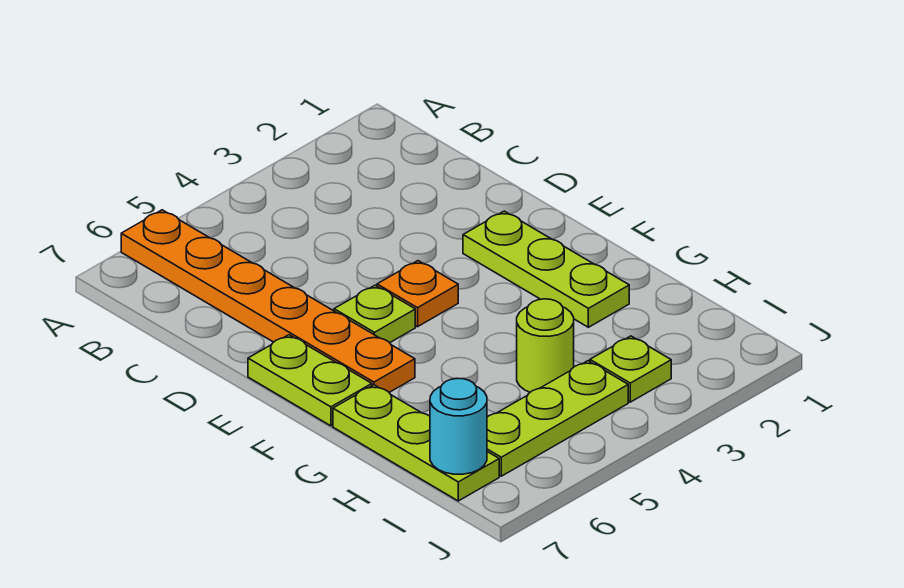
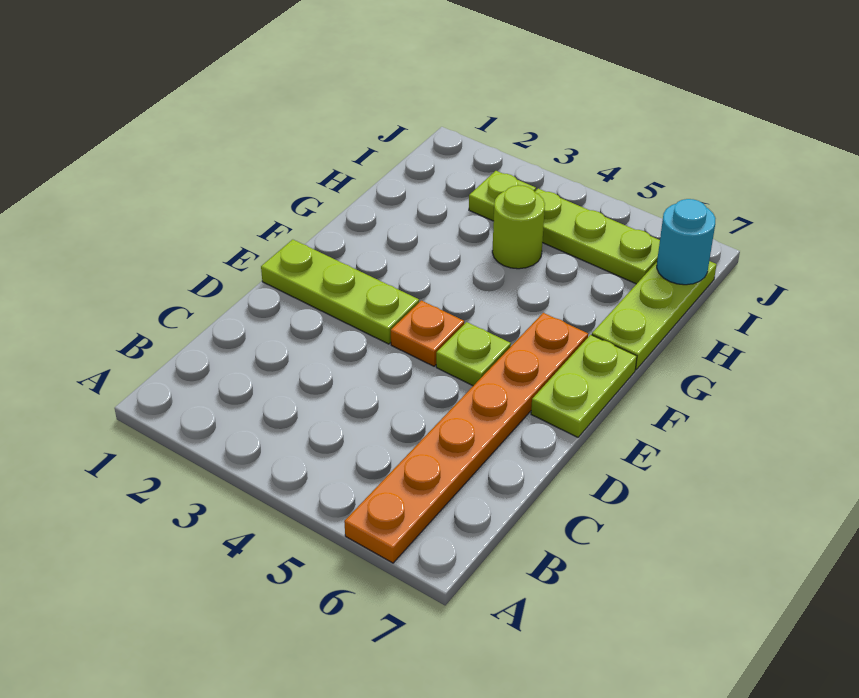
lime 1x3 plate [463,211,629,327] -> lime 1x3 plate turned to [261,240,419,344]

